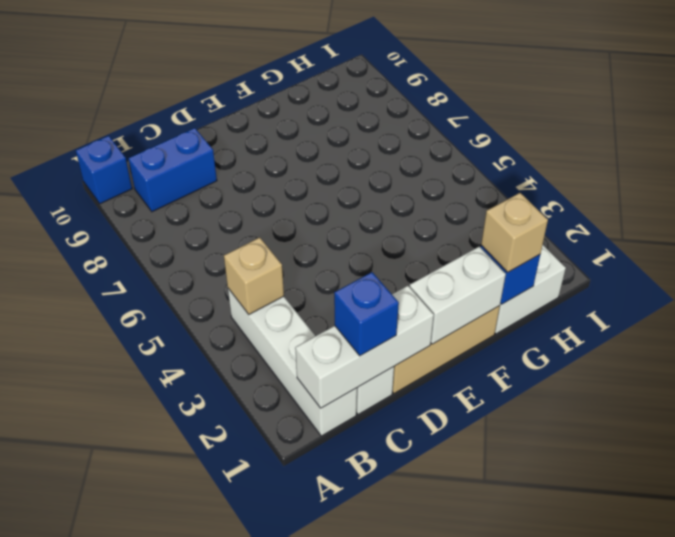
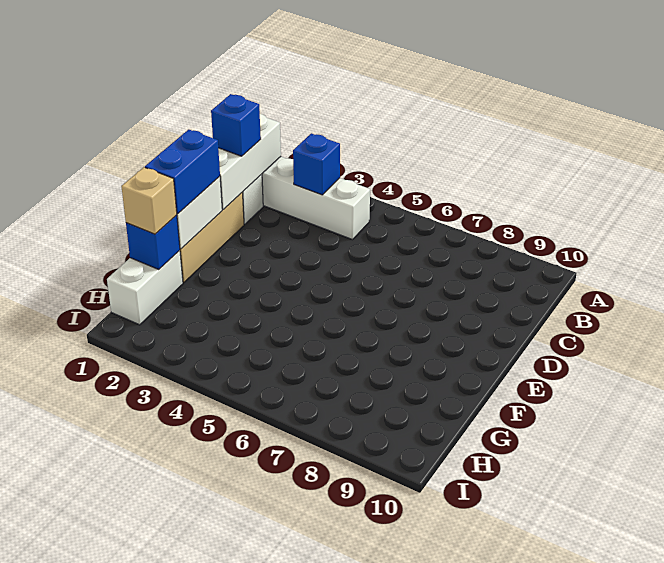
blue 1x1 brick [76,136,132,204] -> blue 1x1 brick moved to [293,133,340,195]
tan 1x1 brick [224,237,284,314] -> none
blue 1x2 brick [128,128,217,212] -> blue 1x2 brick moved to [145,130,220,214]

